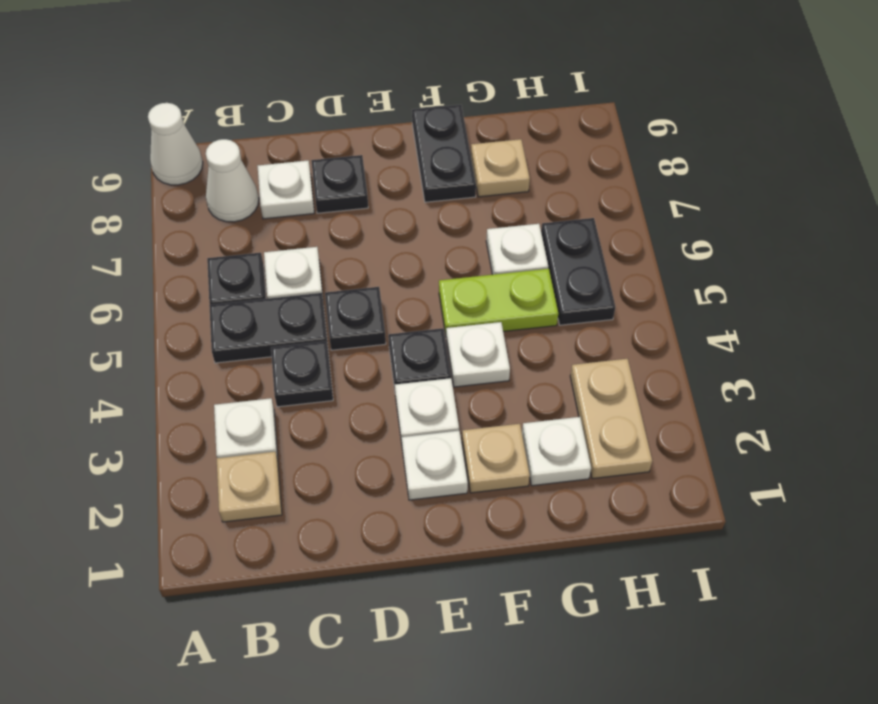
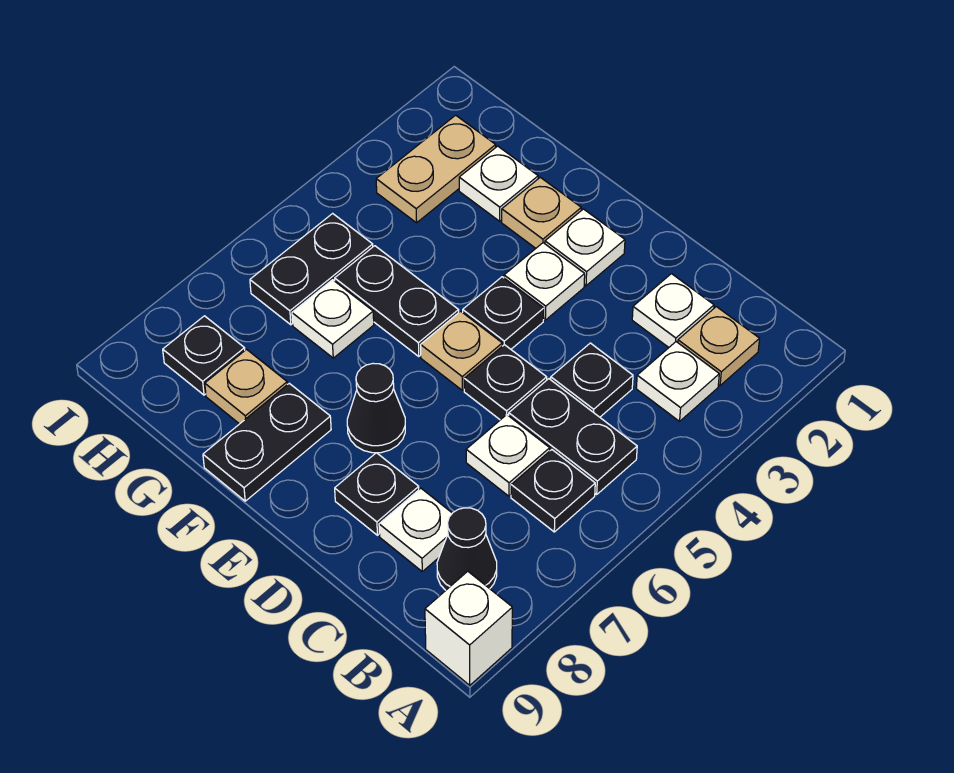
white 1x1 cone [148,103,203,185] -> white 1x1 brick [425,571,512,685]
white 1x1 cone [206,139,259,222] -> black 1x1 cone [437,508,497,590]
none -> tan 1x1 plate [421,311,502,390]
none -> black 1x1 cone [347,363,405,453]
white 1x1 plate [446,322,510,387] -> white 1x1 plate moved to [632,274,714,347]
lime 1x2 plate [439,269,558,335] -> black 1x2 plate [335,246,459,356]
none -> black 1x1 plate [163,316,245,395]

